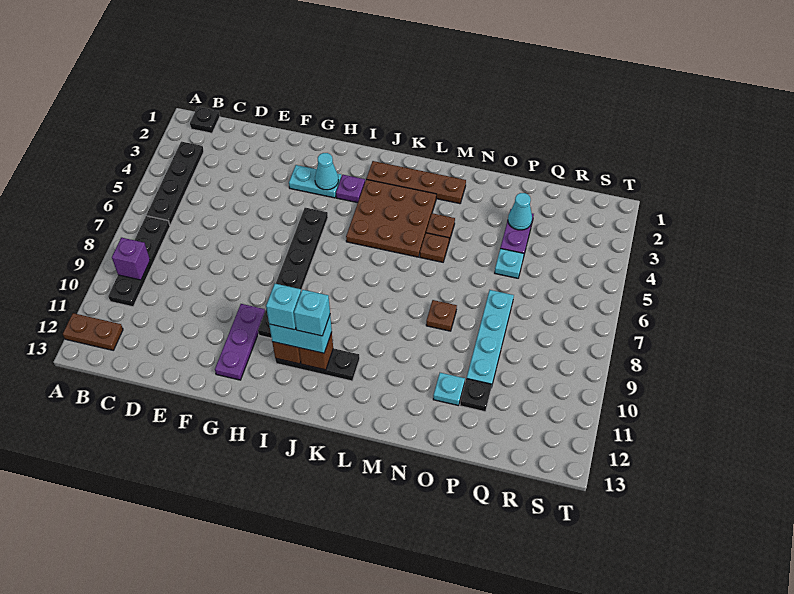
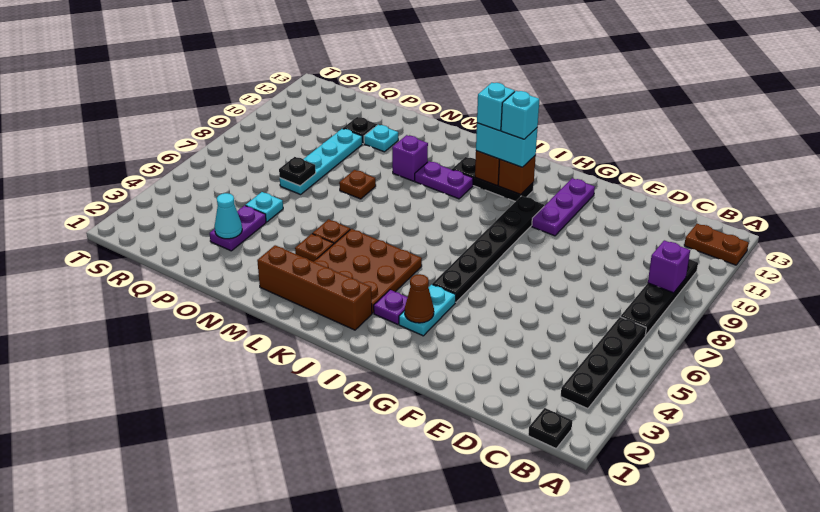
cyan 1x2 plate [289,165,341,198] -> cyan 1x2 plate turned to [399,284,456,336]
cyan 1x1 cone [315,153,338,190] -> brown 1x1 cone [405,274,434,323]
brown 1x4 plate [366,161,466,204] -> brown 1x4 brick [257,245,372,330]
none -> purple 1x2 plate [415,161,473,199]
none -> purple 1x1 brick [392,135,428,181]
none -> black 1x1 plate [279,157,316,186]

